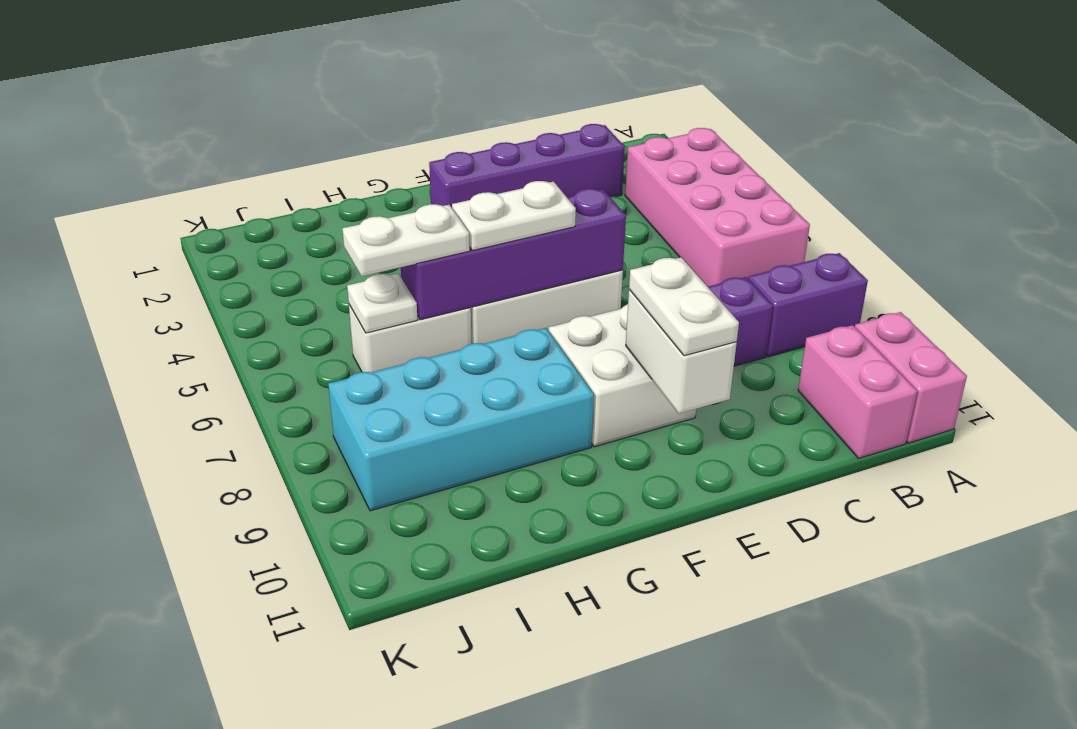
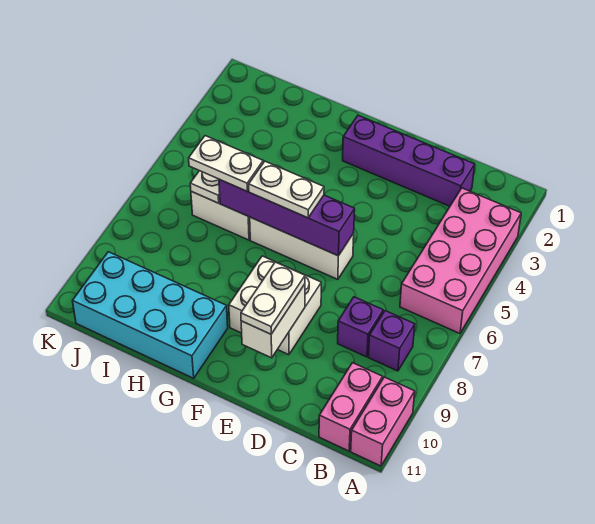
purple 1x2 brick [748,253,868,357] -> purple 1x1 brick [368,311,415,371]
cyan 2x4 brick [328,328,594,511] -> cyan 2x4 brick moved to [73,252,228,378]

